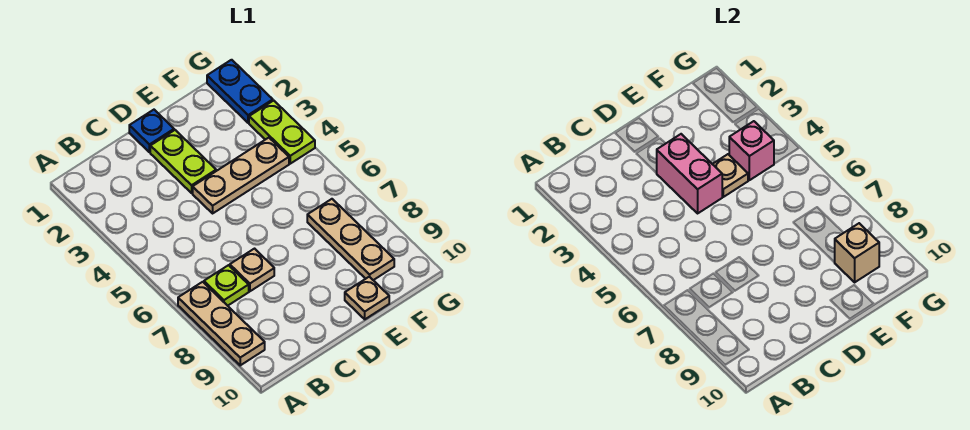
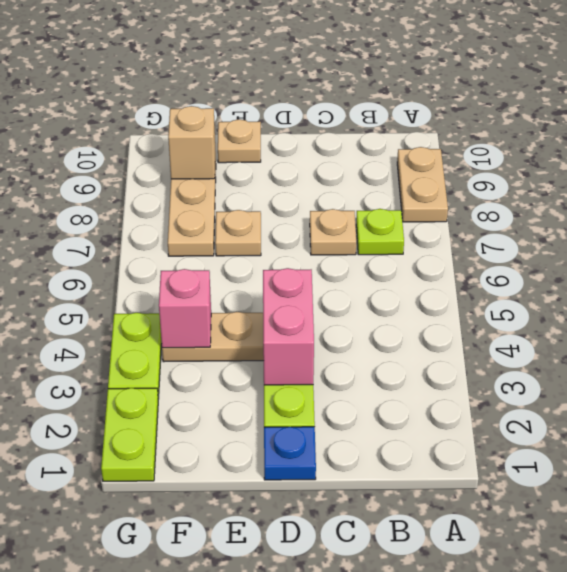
tan 1x3 plate [178,282,265,365] -> tan 1x2 plate [397,147,448,222]
tan 1x1 plate [713,154,748,197] -> tan 1x1 plate moved to [215,210,261,256]
blue 1x2 plate [207,60,273,123] -> lime 1x2 plate [101,388,158,481]

